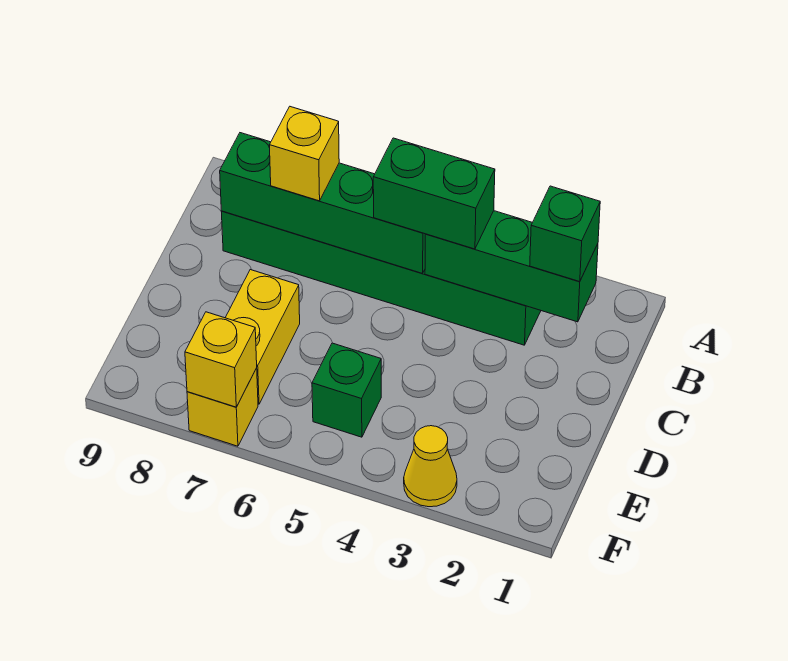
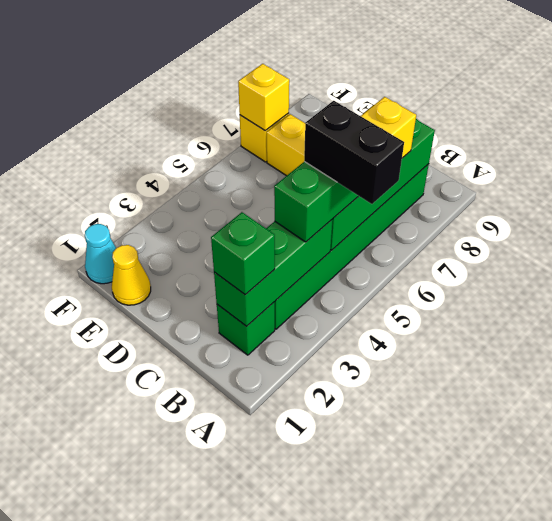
none -> black 1x2 brick [304,101,404,204]
green 1x1 brick [312,343,381,437] -> green 1x1 brick moved to [217,302,275,355]
none -> cyan 1x1 cone [85,224,116,284]
yellow 1x1 cone [404,426,457,507] -> yellow 1x1 cone moved to [112,245,151,305]

